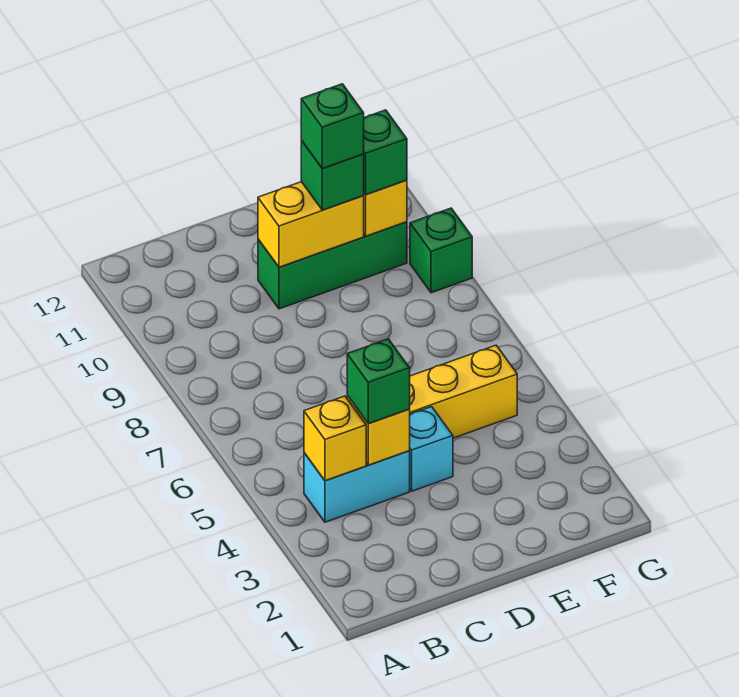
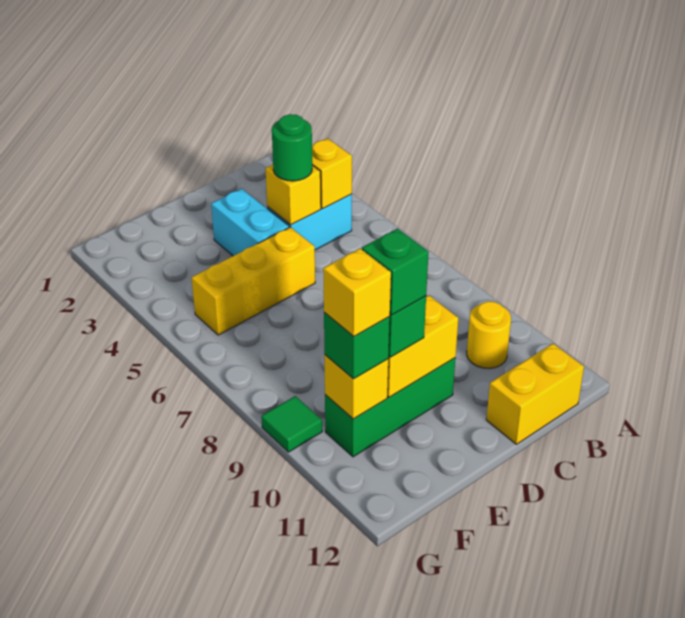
none -> yellow 1x1 round brick [467,301,511,369]
none -> yellow 1x2 brick [486,344,584,444]
green 1x1 brick [347,339,410,424] -> green 1x1 round brick [272,114,312,181]
cyan 1x1 brick [410,407,453,491] -> cyan 1x2 brick [211,189,289,256]
none -> yellow 1x1 brick [323,249,391,336]
green 1x1 brick [410,208,472,293] -> green 1x1 tile [261,396,322,452]

